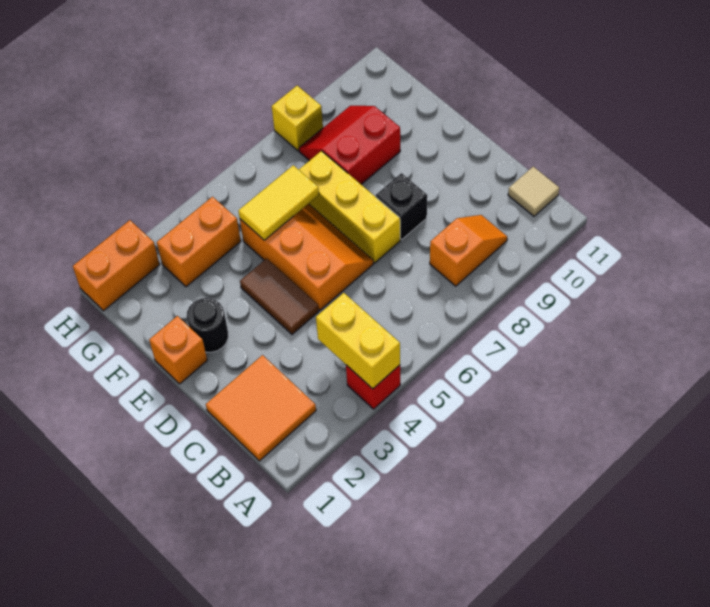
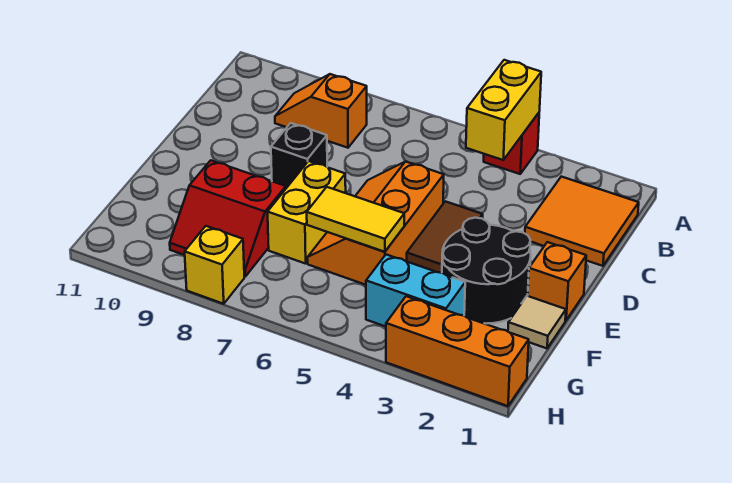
tan 1x1 tile [508,167,559,216] -> tan 1x1 tile moved to [508,296,566,348]
yellow 1x3 brick [299,151,400,263] -> yellow 1x2 brick [268,161,346,264]
black 1x1 round brick [187,298,228,352] -> black 2x2 round brick [442,218,531,324]
orange 1x2 brick [157,197,241,287] -> cyan 1x2 brick [366,255,465,327]
orange 1x2 brick [73,220,160,311] -> orange 1x3 brick [386,296,529,406]

